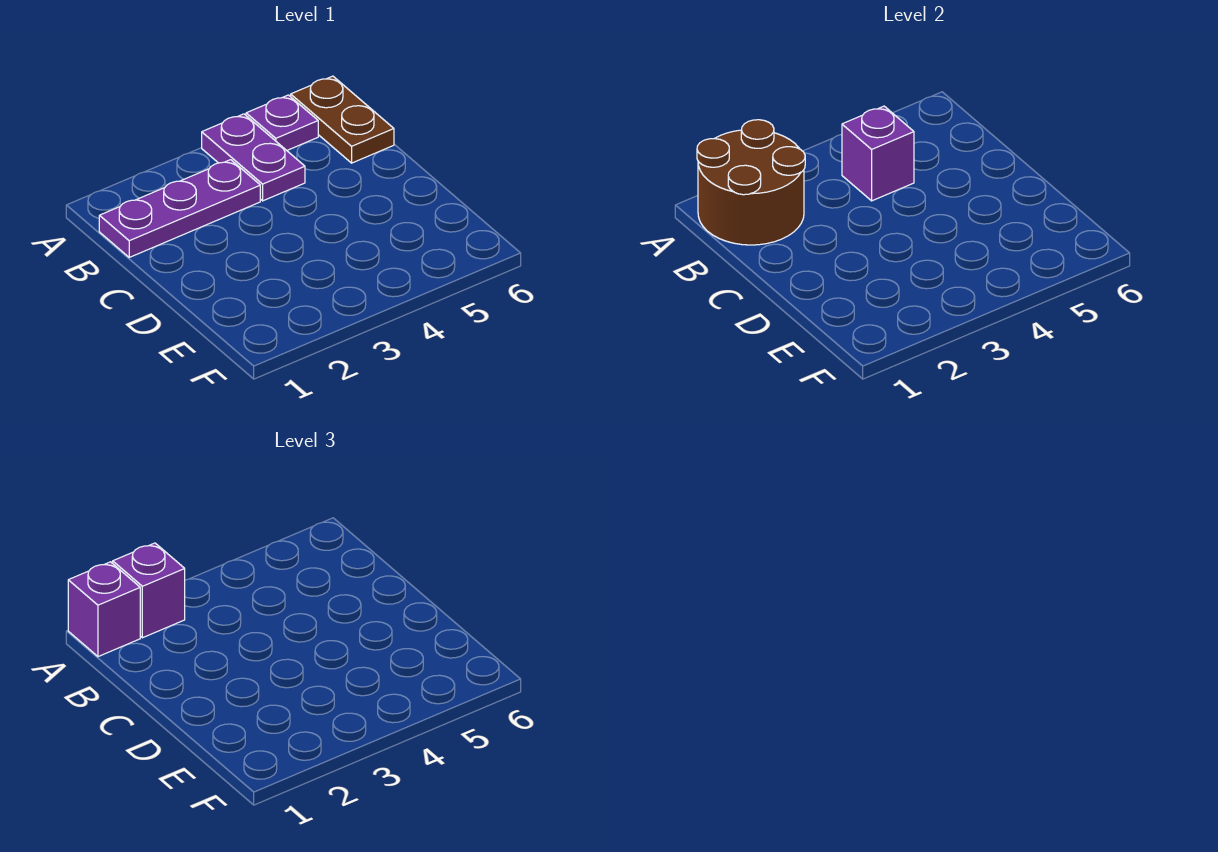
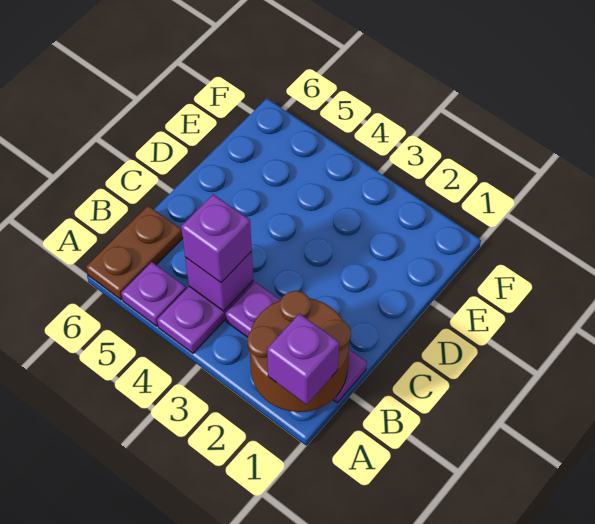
purple 1x1 brick [113,543,185,638] -> purple 1x1 brick moved to [181,194,252,283]

